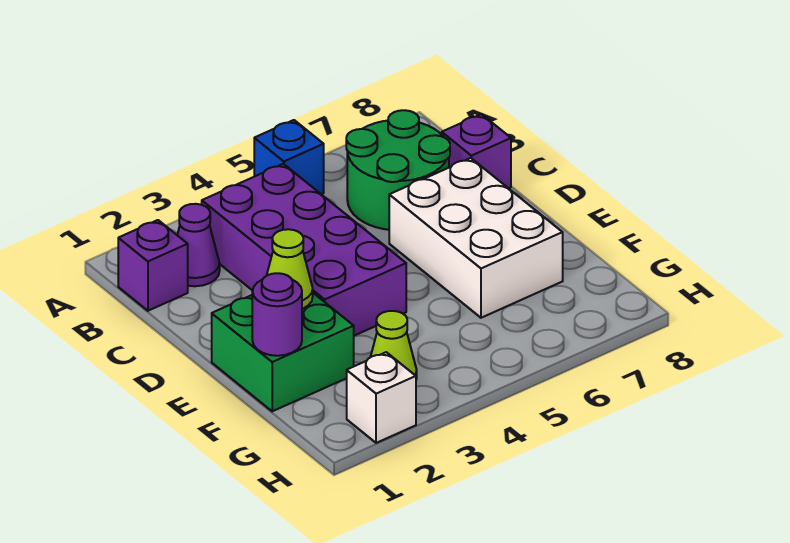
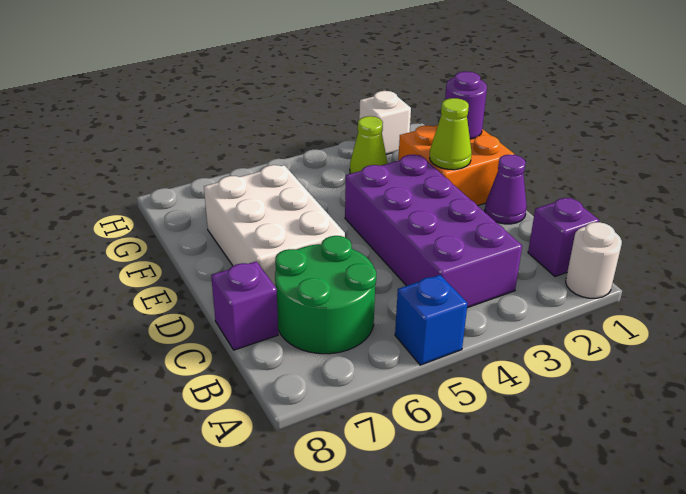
none -> white 1x1 round brick [566,222,622,298]
purple 1x1 cone [177,204,220,286] -> purple 1x1 cone moved to [485,155,527,224]
green 2x2 brick [212,293,354,411] -> orange 2x2 brick [398,125,514,206]

